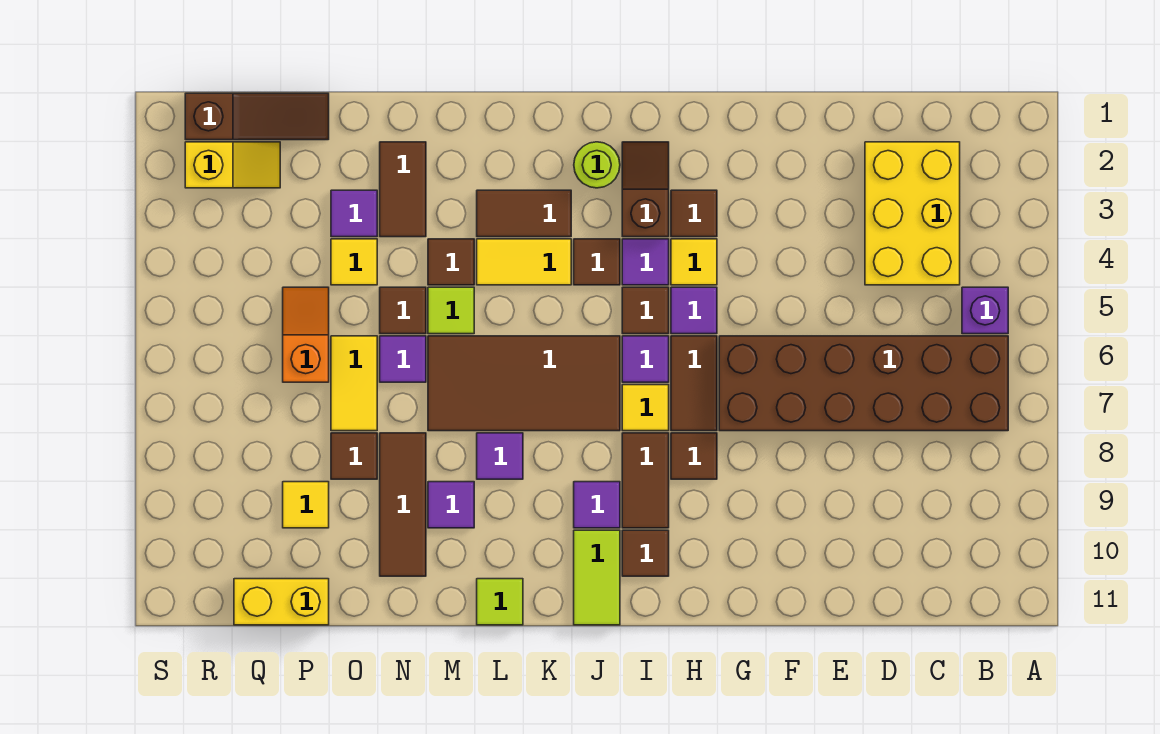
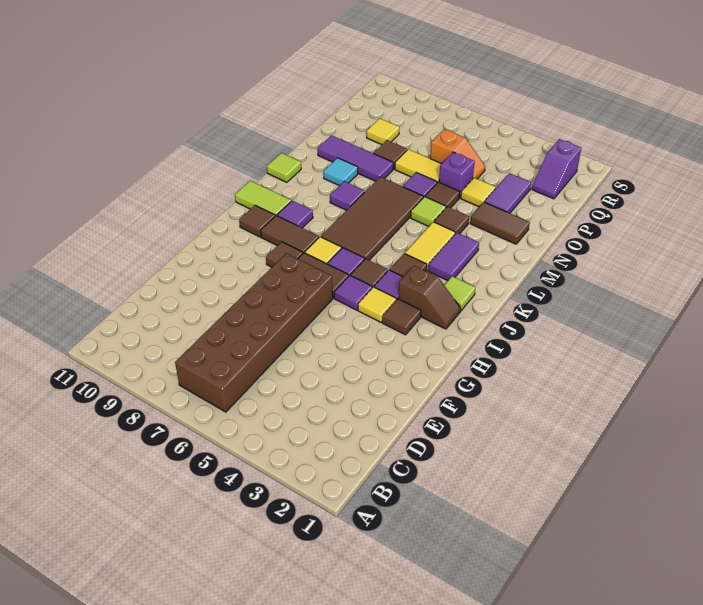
purple 1x1 brick [962,287,1008,334] -> purple 1x1 brick moved to [439,152,475,198]
yellow 2x3 brick [865,142,960,285] -> none
lime 1x1 round brick [574,142,620,188] -> lime 1x1 tile [444,276,475,311]
brown 1x2 tile [477,190,571,237] -> purple 1x2 tile [428,233,479,281]
purple 1x1 tile [428,482,474,528] -> cyan 1x1 tile [324,158,358,186]
brown 1x3 tile [380,433,426,576] -> purple 1x3 tile [318,135,393,181]
purple 1x1 tile [331,190,377,237] -> purple 1x2 tile [484,173,531,213]
brown 1x3 slope [185,93,329,140] -> none
yellow 1x2 brick [234,579,329,625] -> none
yellow 1x2 slope [185,142,280,188] -> purple 1x2 slope [532,139,581,199]

